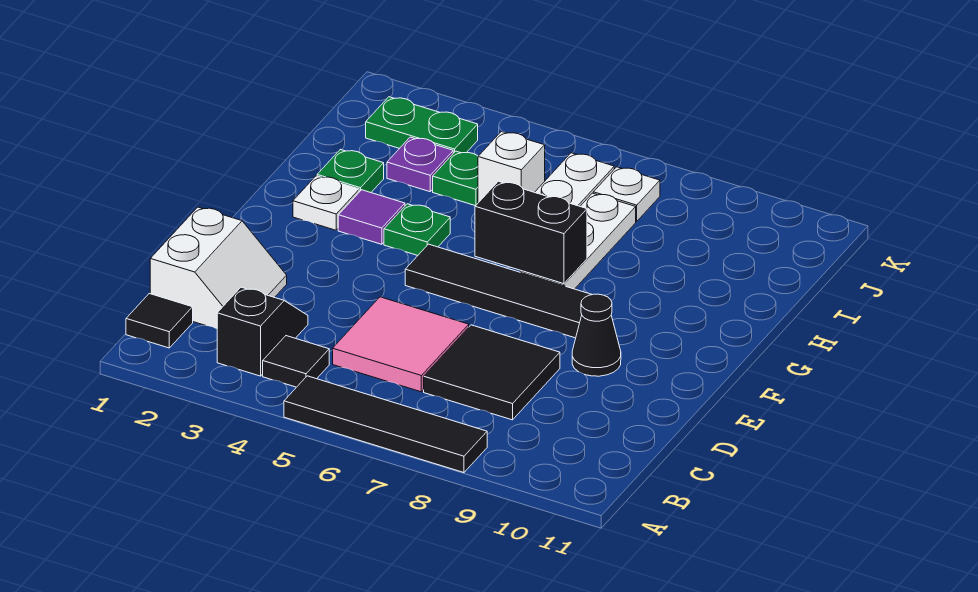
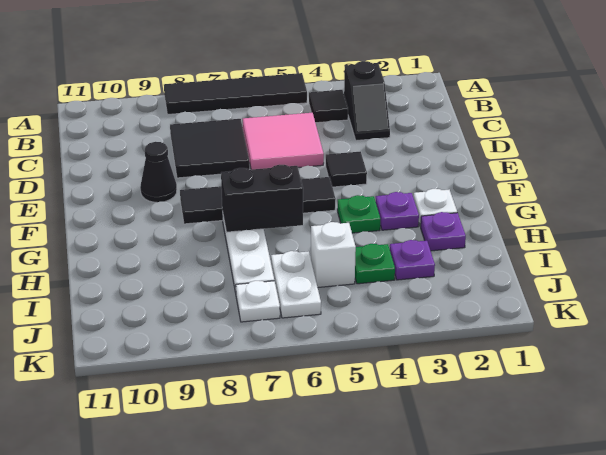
black 1x1 tile [126,294,193,348] -> black 1x1 tile moved to [326,152,367,187]
white 2x2 slope [150,207,287,329] -> none
purple 1x1 tile [338,190,405,244] -> purple 1x1 plate [376,192,419,230]
green 1x1 plate [317,149,384,192] -> purple 1x1 plate [420,212,466,251]
green 1x2 plate [366,97,478,153] -> none

